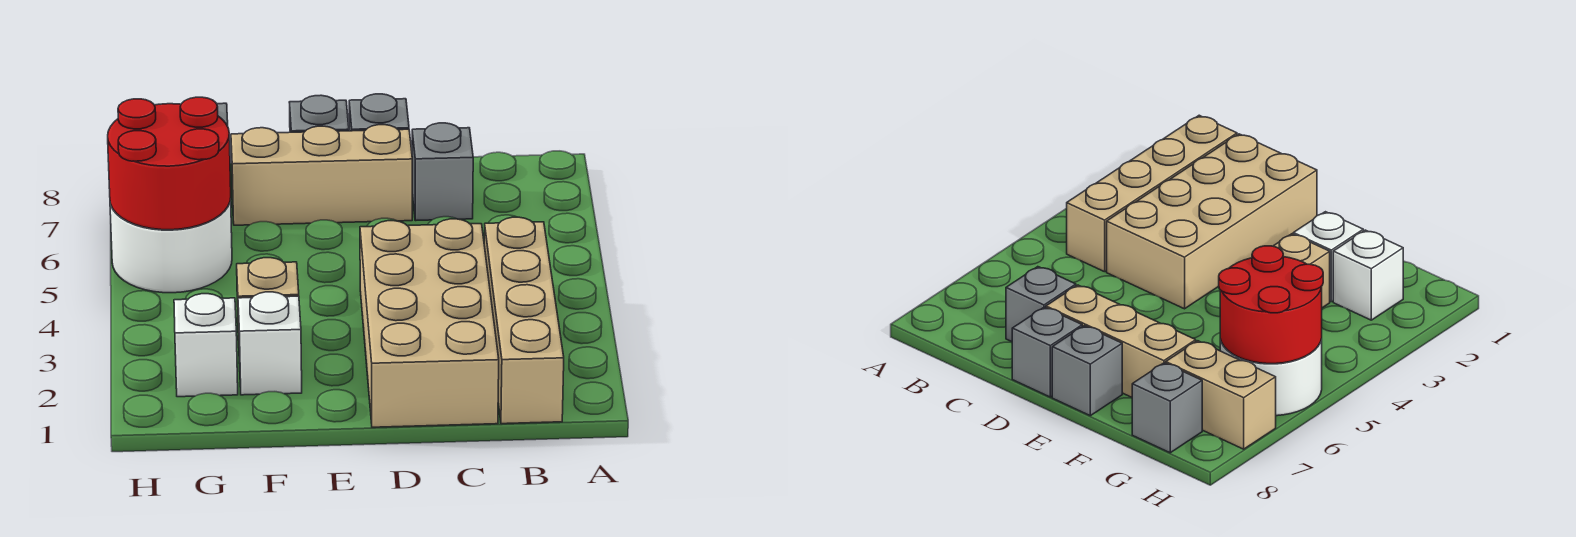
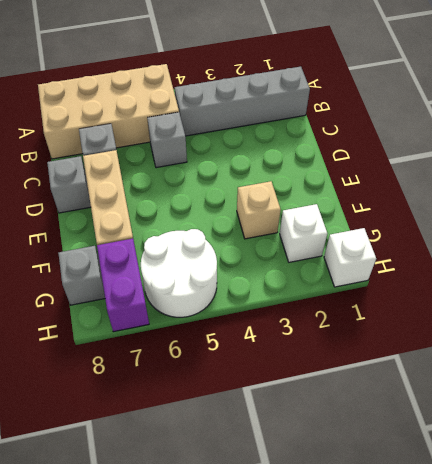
tan 1x4 brick [484,217,564,424] -> grey 1x4 brick [175,67,310,136]
tan 2x4 brick [360,219,499,427] -> tan 2x4 brick moved to [38,64,179,159]
grey 1x1 brick [289,95,349,132] -> grey 1x1 brick moved to [147,112,187,168]
white 1x1 brick [238,292,302,395] -> white 1x1 brick moved to [324,228,376,287]
red 2x2 round brick [108,97,231,230] -> none
tan 1x2 brick [1166,341,1276,449] -> purple 1x2 brick [97,239,149,332]

